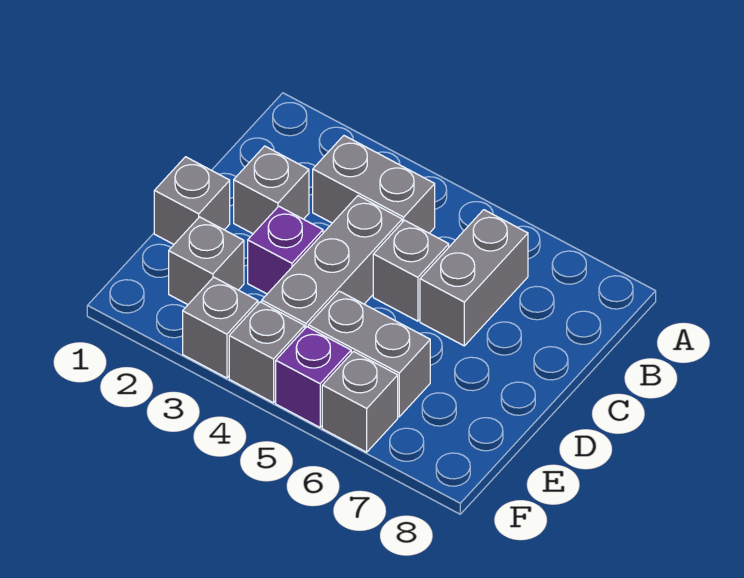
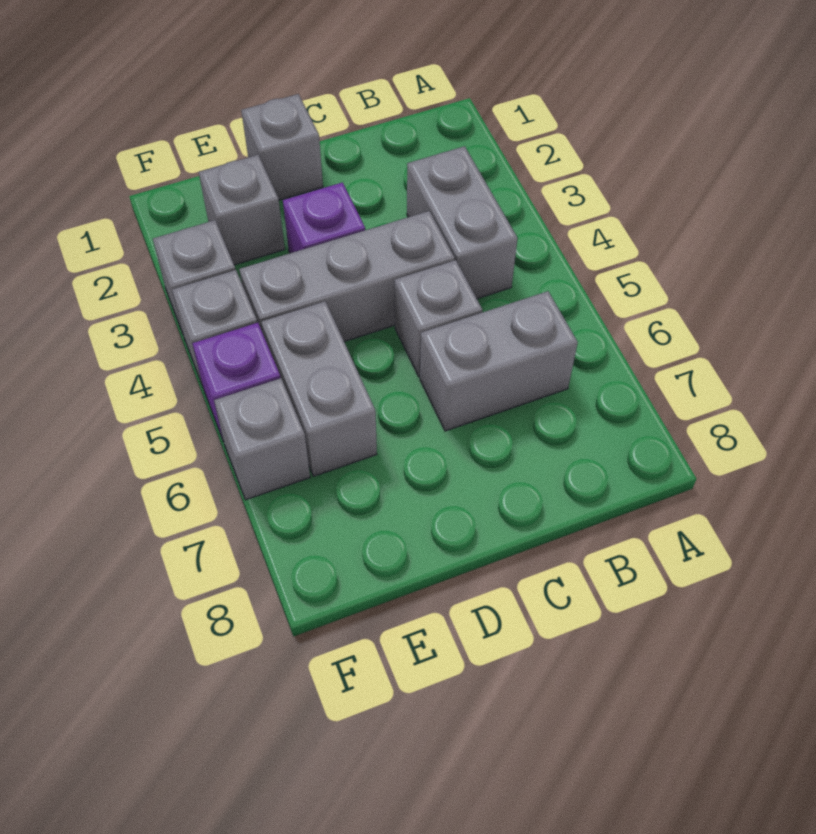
grey 1x1 brick [234,146,309,234] -> none

